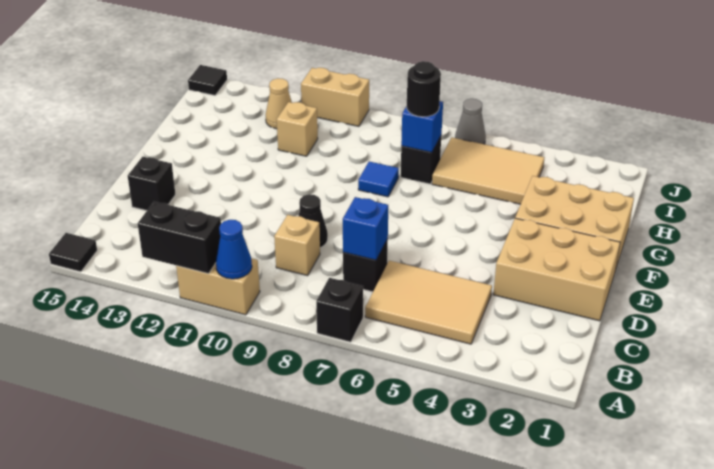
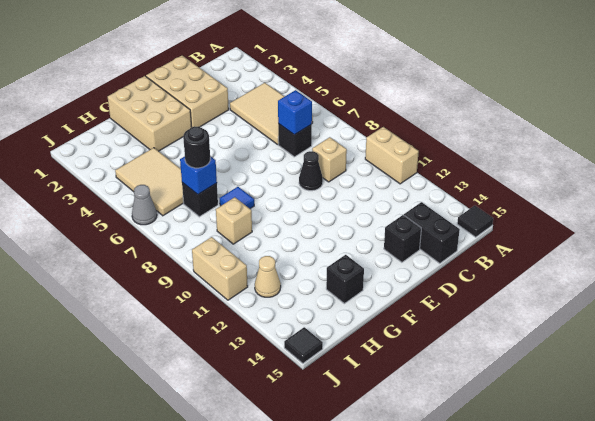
black 1x1 brick [316,278,363,342] -> black 1x1 brick moved to [326,255,364,304]
blue 1x1 cone [216,220,252,279] -> none
black 1x2 brick [138,202,221,274] -> black 1x2 brick moved to [404,202,460,263]
tan 1x1 brick [277,102,318,156] -> tan 1x1 brick moved to [216,197,252,244]

